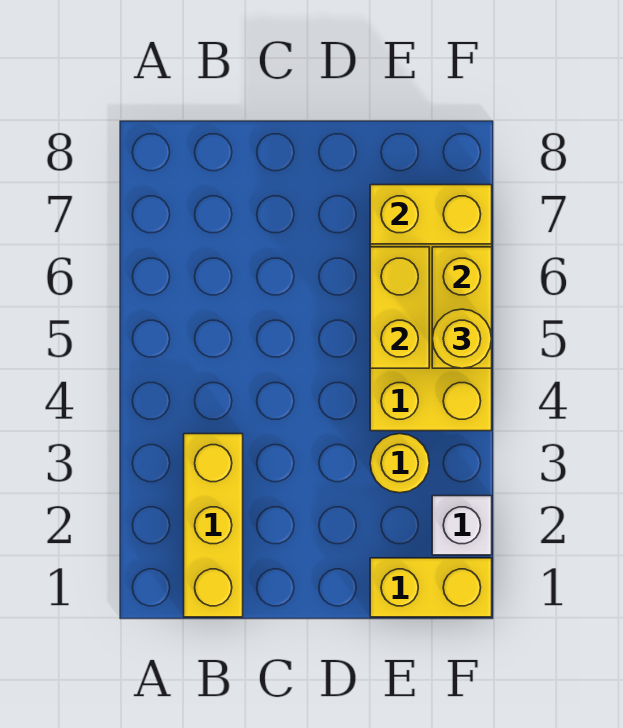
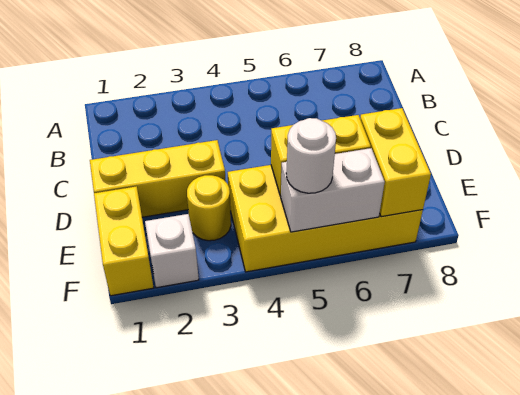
yellow 1x3 brick [184,434,243,617] -> yellow 1x3 brick moved to [90,140,226,217]
yellow 1x2 brick [432,247,492,368] -> white 1x2 brick [281,148,385,232]
yellow 1x1 round brick [432,309,492,368] -> white 1x1 round brick [286,118,336,193]

